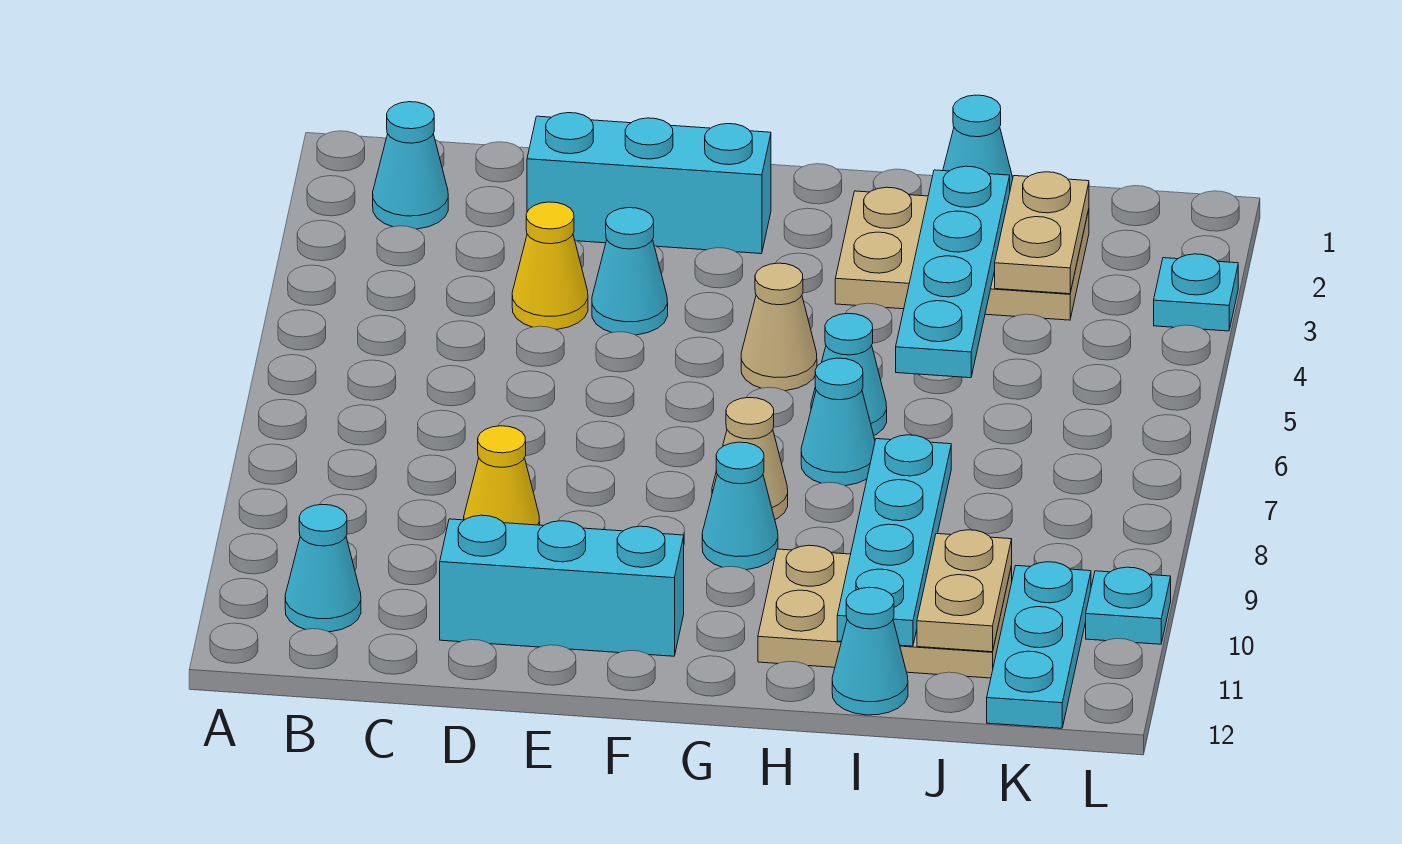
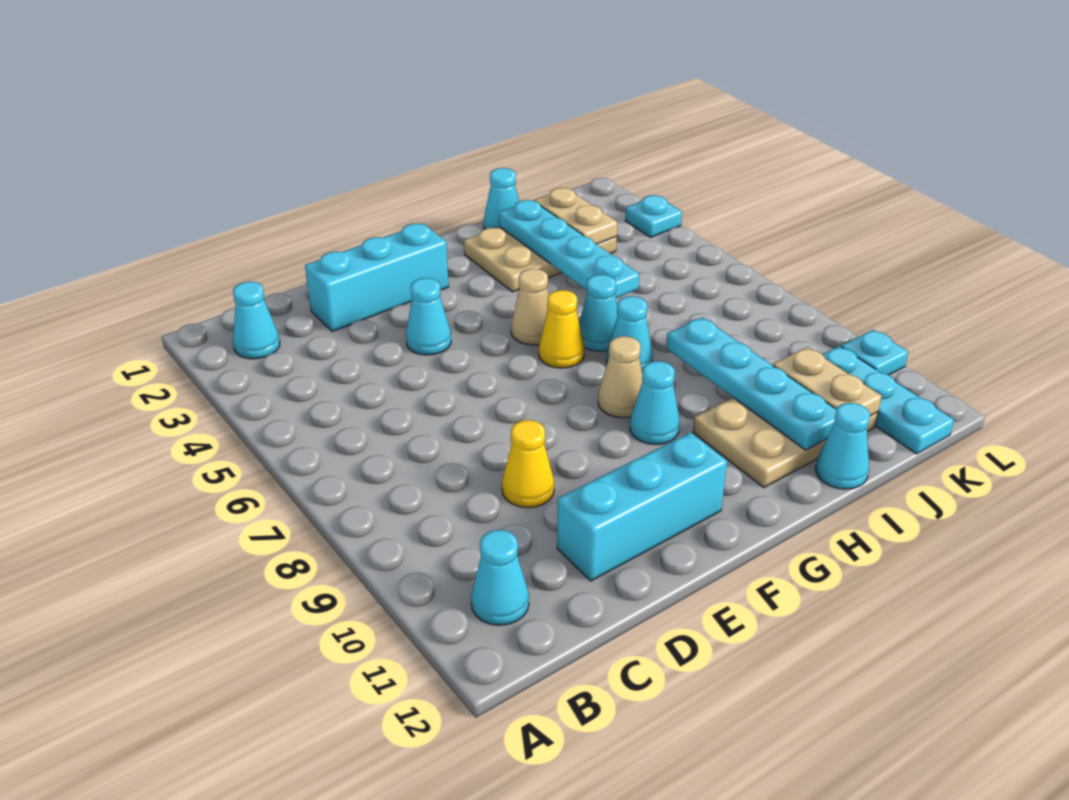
yellow 1x1 cone [512,202,588,329] -> yellow 1x1 cone moved to [539,290,585,368]

